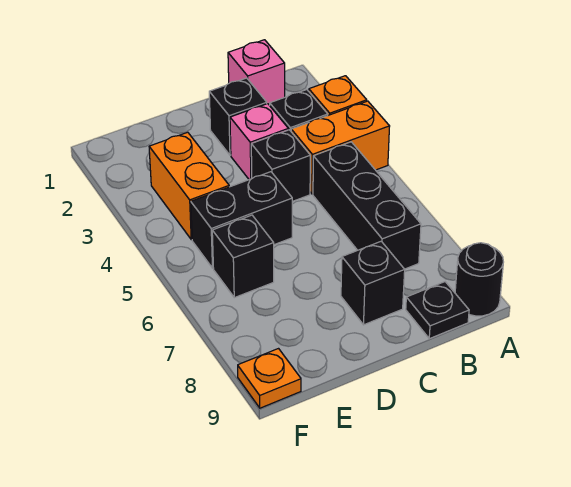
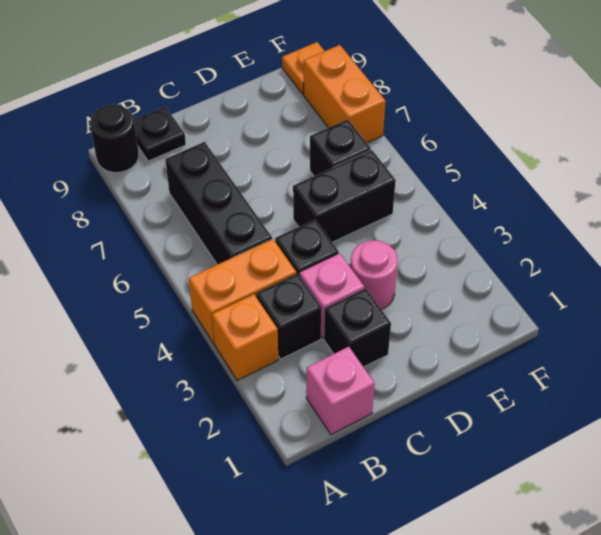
black 1x1 brick [341,241,405,325] -> none
none -> pink 1x1 round brick [350,240,398,309]
orange 1x2 brick [149,132,229,240] -> orange 1x2 brick moved to [304,45,386,143]

